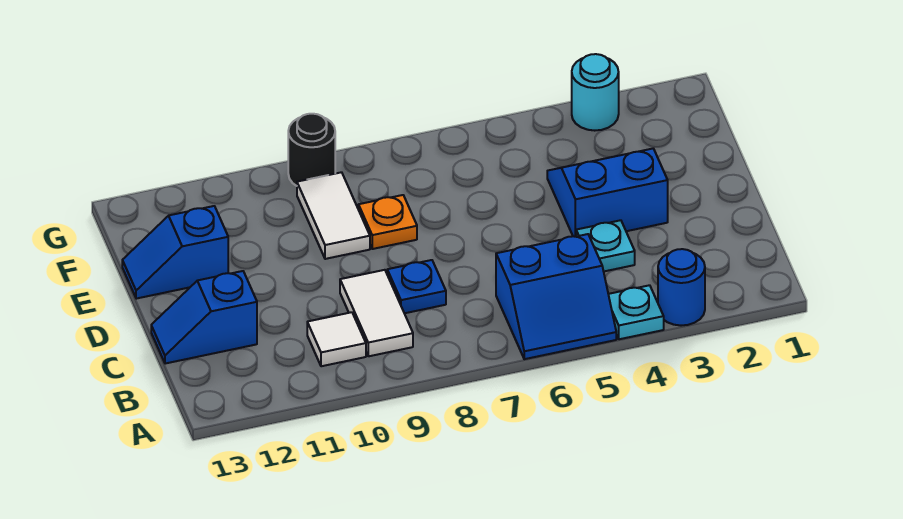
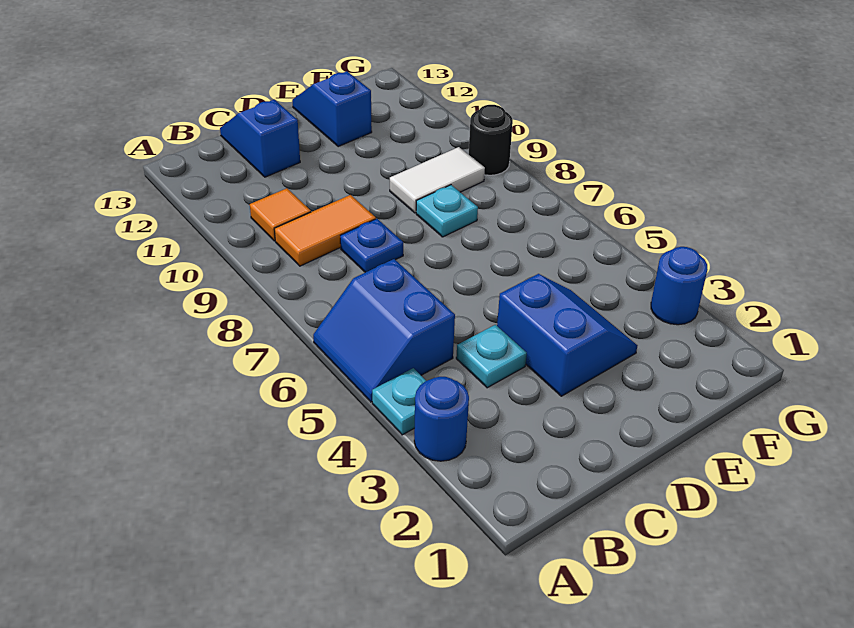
white 1x2 tile [340,270,413,356] -> orange 1x2 tile [274,195,376,266]
white 1x1 tile [307,312,366,366] -> orange 1x1 tile [250,188,311,241]
orange 1x1 plate [358,195,417,249] -> cyan 1x1 plate [416,185,478,237]
cyan 1x1 round brick [572,54,619,131] -> blue 1x1 round brick [651,247,708,325]

